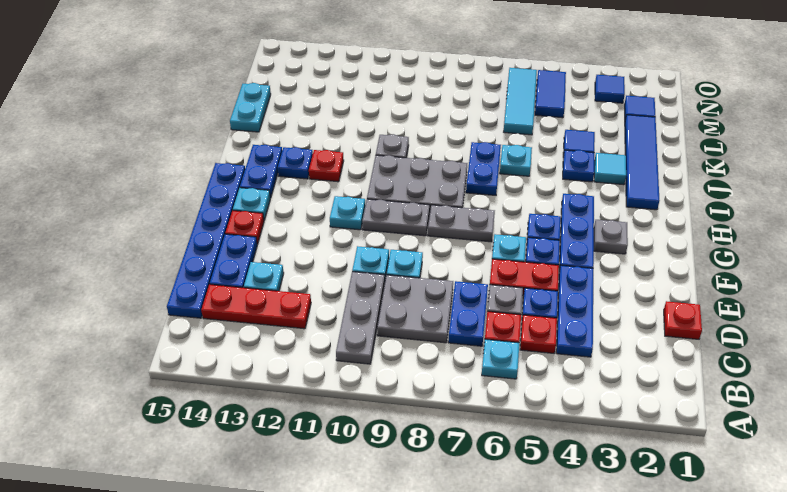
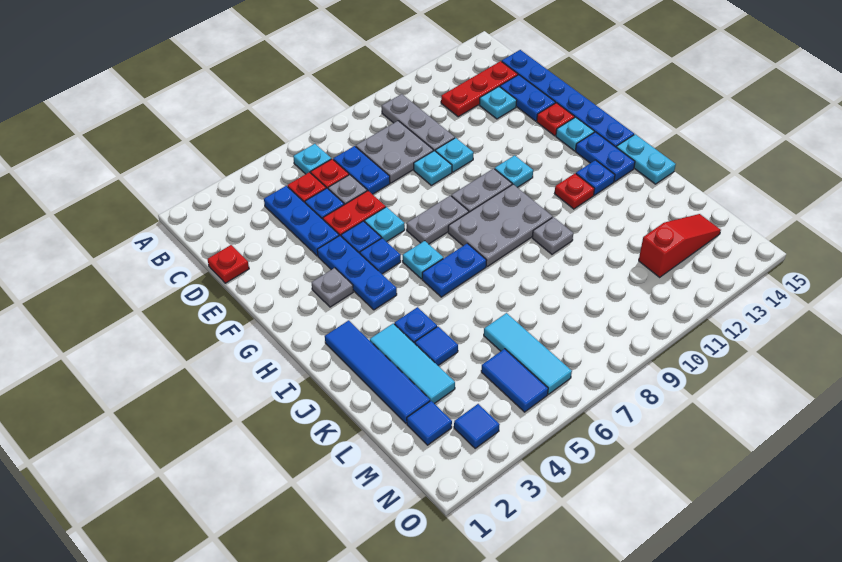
blue 1x2 plate [466,142,501,195] -> blue 1x2 plate turned to [422,243,487,297]
cyan 1x1 tile [594,153,626,185] -> cyan 1x3 tile [370,323,455,404]
cyan 1x1 plate [500,145,532,176] -> cyan 1x1 plate moved to [403,241,443,279]
cyan 1x2 plate [230,83,271,132] -> cyan 1x2 plate moved to [616,134,676,184]
none -> red 1x3 slope [639,214,721,277]

